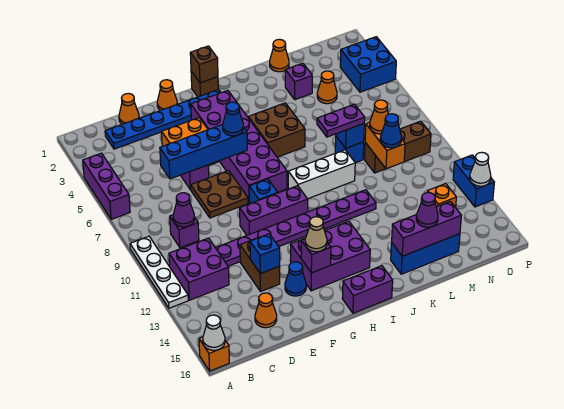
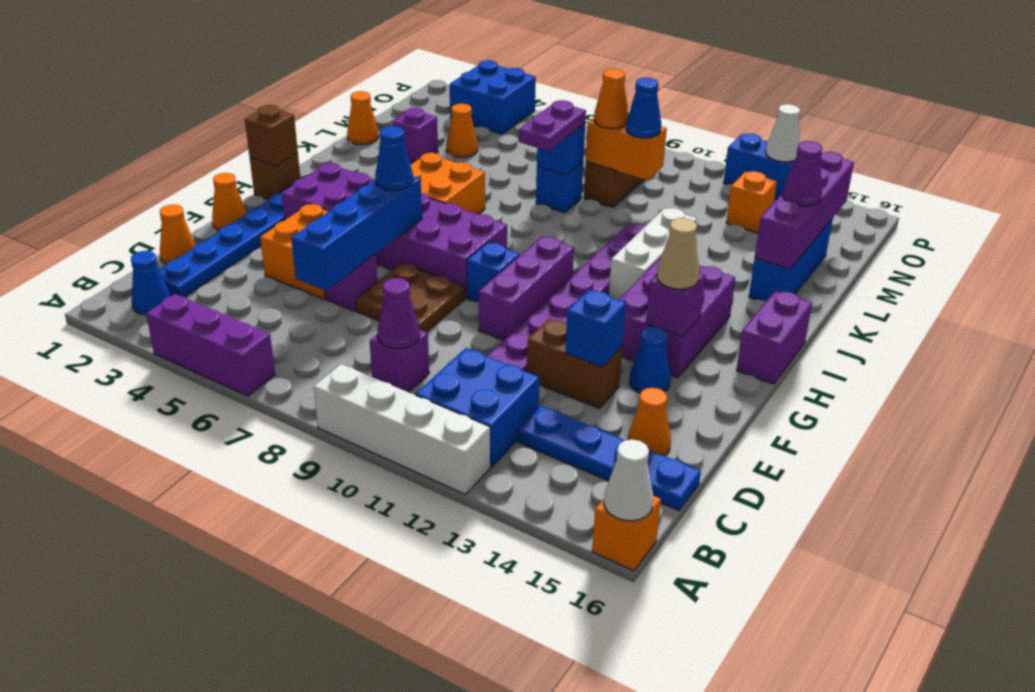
white 1x4 plate [130,236,188,308] -> white 1x4 brick [314,364,490,494]
none -> blue 1x1 cone [131,251,170,315]
purple 2x2 brick [169,238,229,300] -> blue 2x2 brick [416,348,539,467]
none -> blue 1x4 plate [518,406,701,511]
brown 2x2 brick [248,103,305,157] -> orange 2x2 brick [411,153,485,214]
white 1x3 brick [288,150,355,199] -> white 1x3 brick moved to [609,208,697,300]
purple 1x3 brick [392,201,461,256] -> purple 1x4 brick [755,152,854,269]

